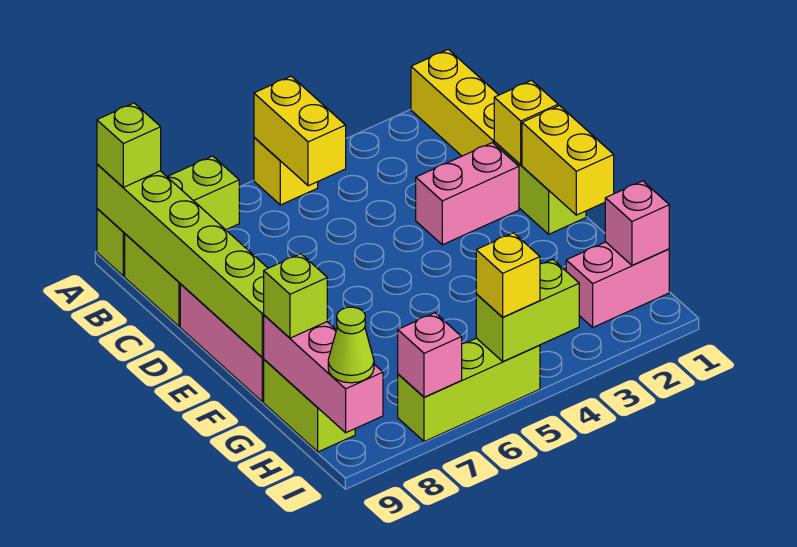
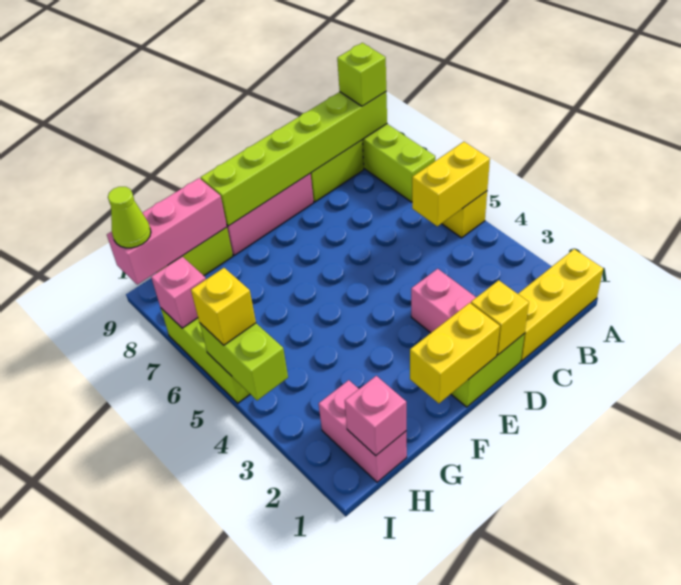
lime 1x1 brick [264,254,327,338] -> none

